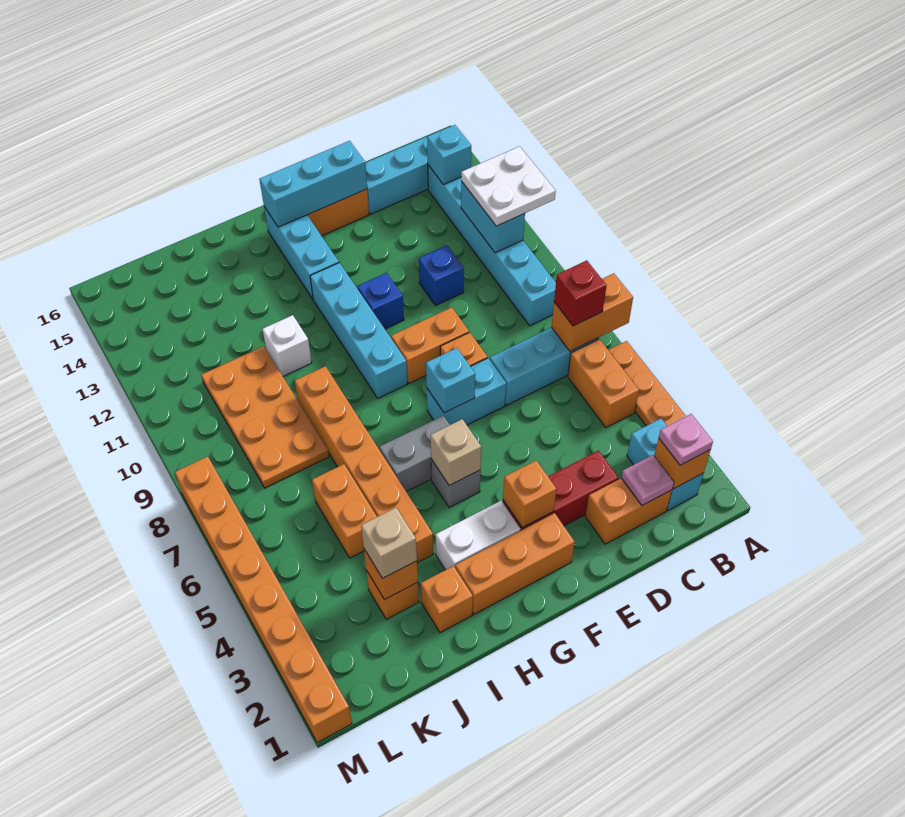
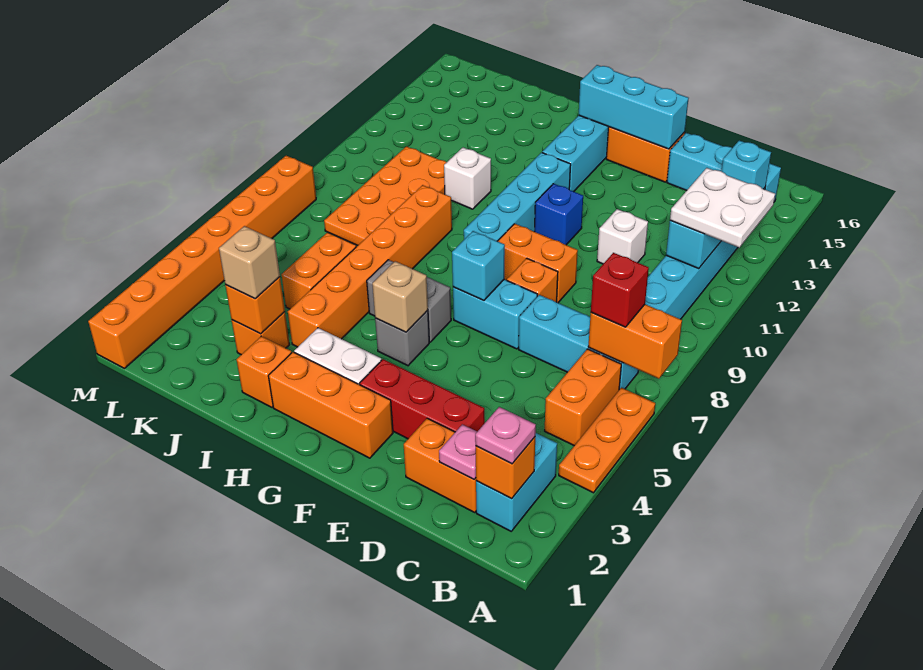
blue 1x1 brick [419,246,464,306] -> white 1x1 brick [597,209,648,264]
orange 1x1 brick [503,460,557,528] -> none

